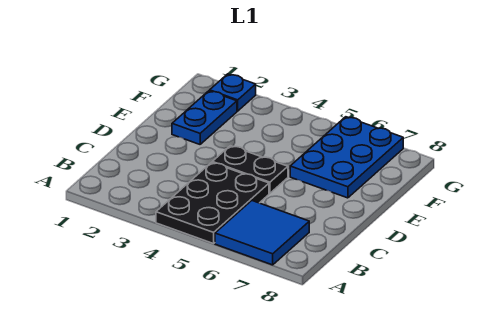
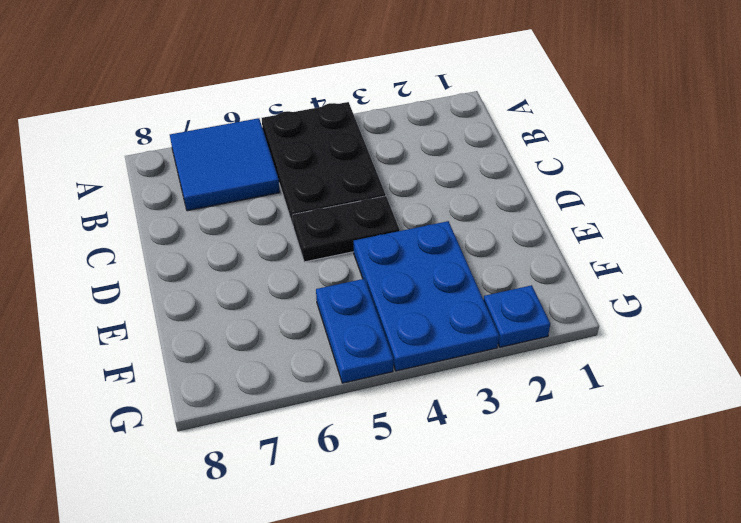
blue 1x2 plate [172,91,237,144] -> blue 1x2 plate moved to [316,279,393,383]
blue 2x3 plate [290,117,403,198] -> blue 2x3 plate moved to [354,221,499,371]

